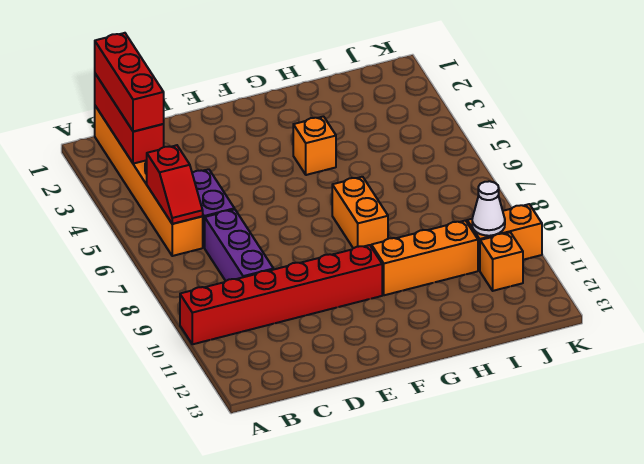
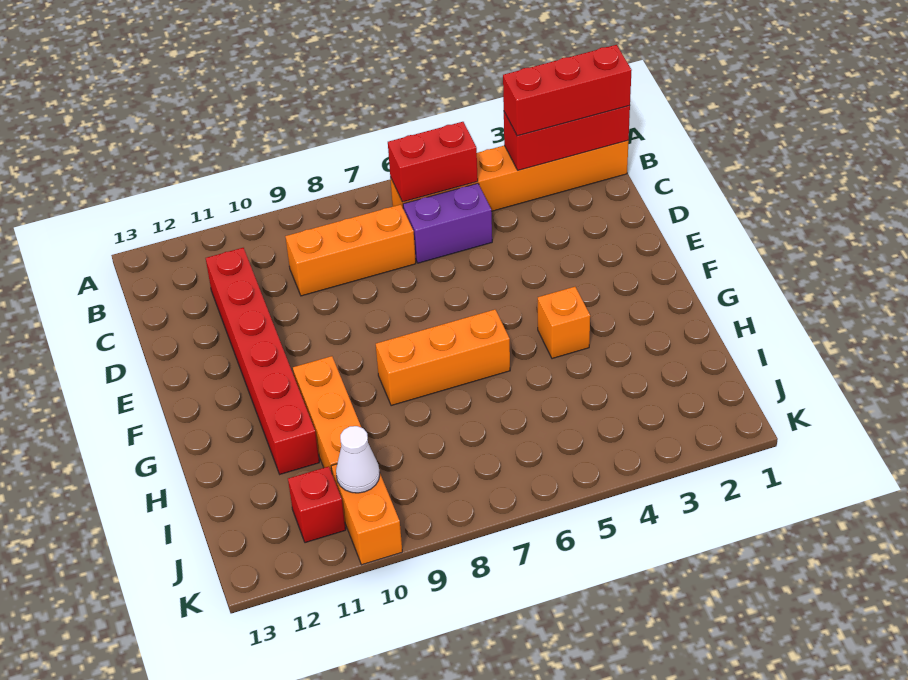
red 1x6 brick [180,245,382,344] -> red 1x6 brick moved to [206,248,319,474]
red 1x2 slope [147,145,203,224] -> red 1x2 brick [388,122,478,202]
purple 1x3 brick [205,209,273,281] -> orange 1x3 brick [285,204,416,296]
orange 1x2 brick [332,177,388,248] -> orange 1x3 brick [376,310,510,406]
orange 1x1 brick [480,232,523,291] -> red 1x1 brick [288,466,346,543]

